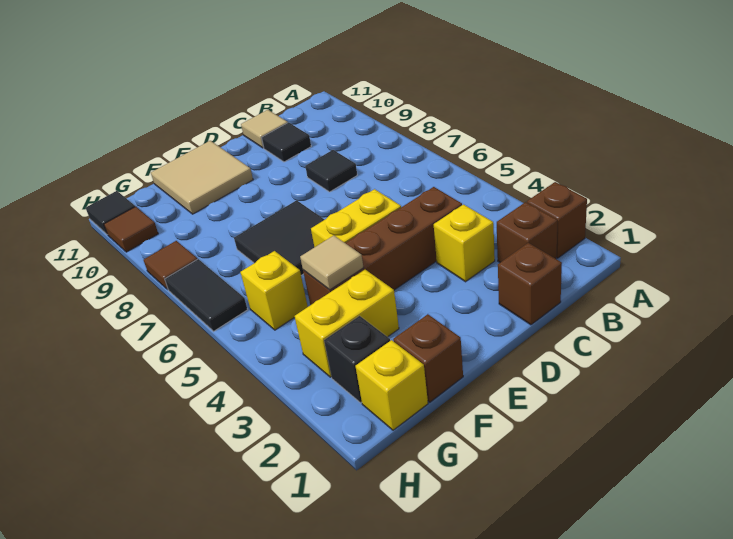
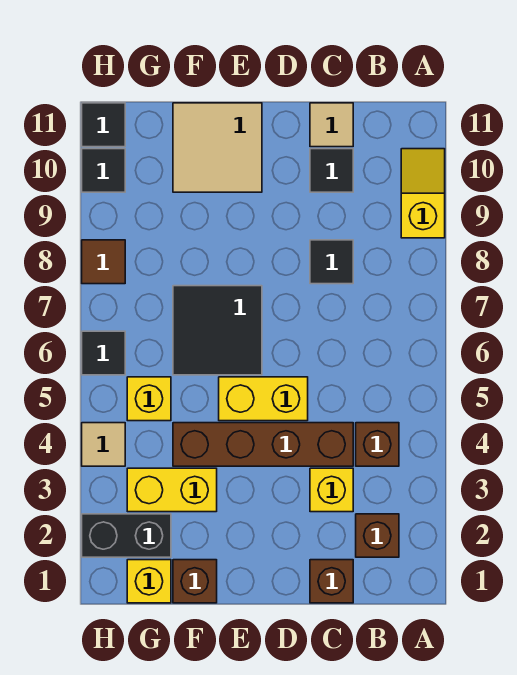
brown 1x1 brick [527,182,587,258] -> brown 1x1 brick moved to [356,423,399,466]
none -> yellow 1x2 slope [401,149,445,238]
tan 1x1 tile [300,235,364,290] -> tan 1x1 tile moved to [82,423,125,466]
black 1x1 brick [324,316,390,403] -> black 1x2 brick [82,514,171,557]
black 1x2 tile [165,259,248,331] -> black 1x1 tile [82,331,125,375]
brown 1x1 tile [104,207,158,252] -> black 1x1 tile [82,149,125,192]

